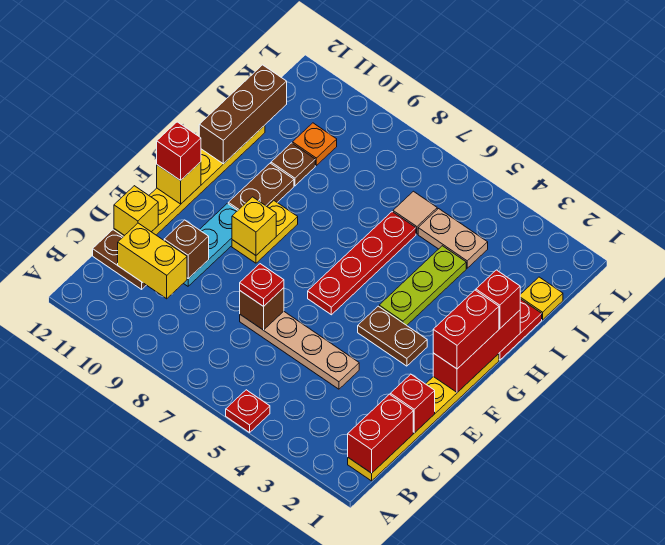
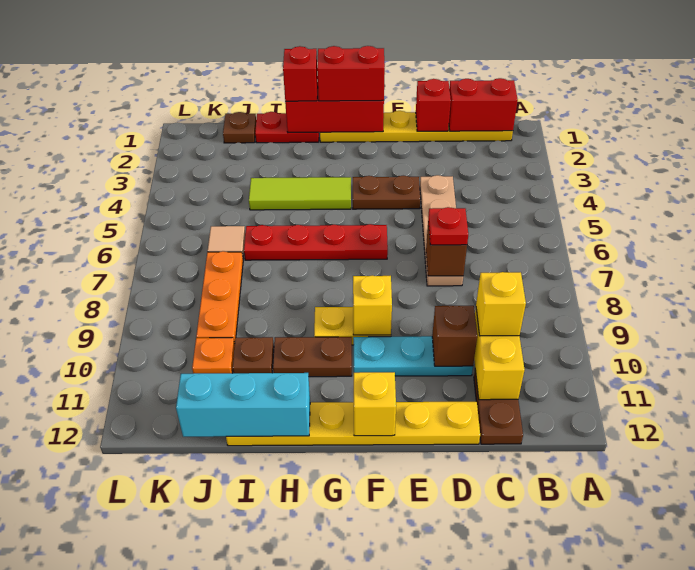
red 1x1 plate [226,390,270,432] -> none
yellow 1x1 brick [114,186,158,235] -> yellow 1x1 brick moved to [476,272,526,336]
brown 1x2 plate [358,306,427,366] -> brown 1x2 plate turned to [353,176,420,209]
red 1x1 brick [157,122,201,180] -> none
lime 1x3 plate [379,246,466,325] -> lime 1x3 tile [249,177,351,210]
brown 1x3 brick [199,65,287,164] -> cyan 1x3 brick [176,373,310,437]
yellow 1x1 plate [520,277,563,320] -> brown 1x1 plate [223,112,256,143]
tan 1x2 plate [418,209,488,268] -> none
none -> orange 1x3 plate [196,251,243,343]

